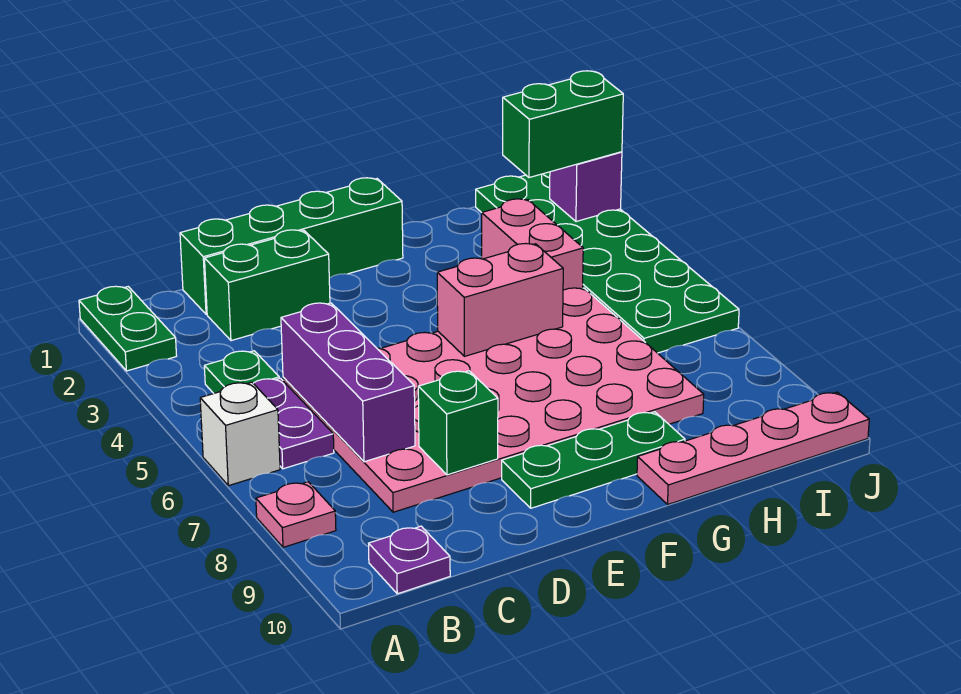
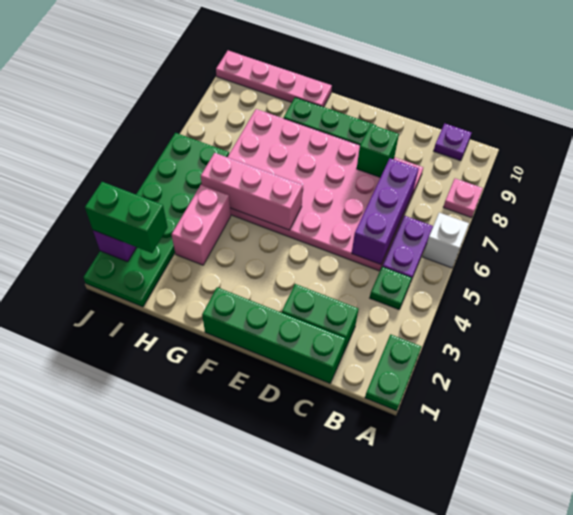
pink 1x2 brick [437,243,563,356] -> pink 1x3 brick [201,153,303,230]

